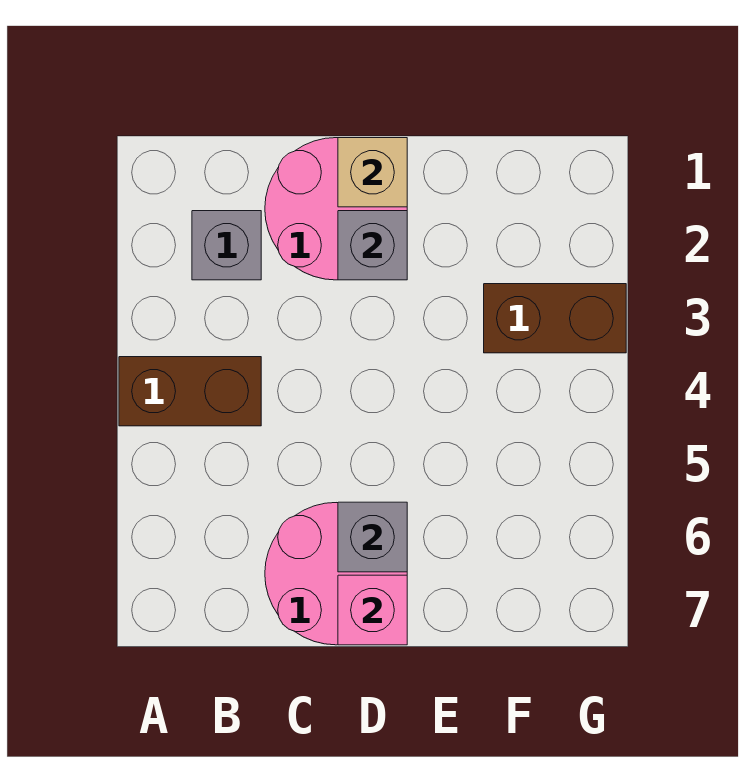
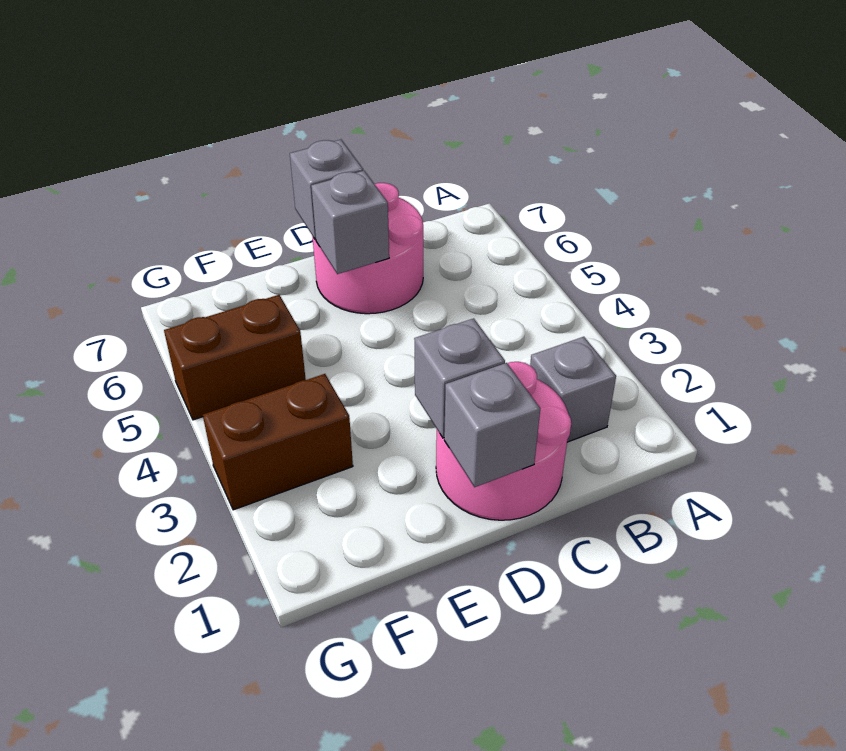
brown 1x2 brick [119,357,261,426] -> brown 1x2 brick moved to [164,295,306,420]
tan 1x1 brick [338,138,407,207] -> grey 1x1 brick [444,363,540,487]
pink 1x1 brick [338,575,407,645] -> grey 1x1 brick [290,140,363,240]

